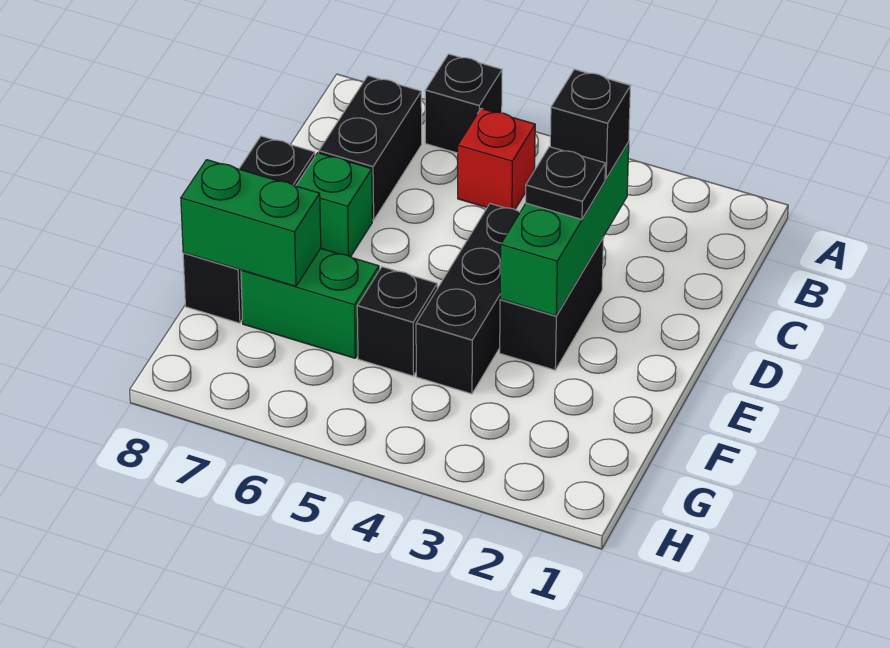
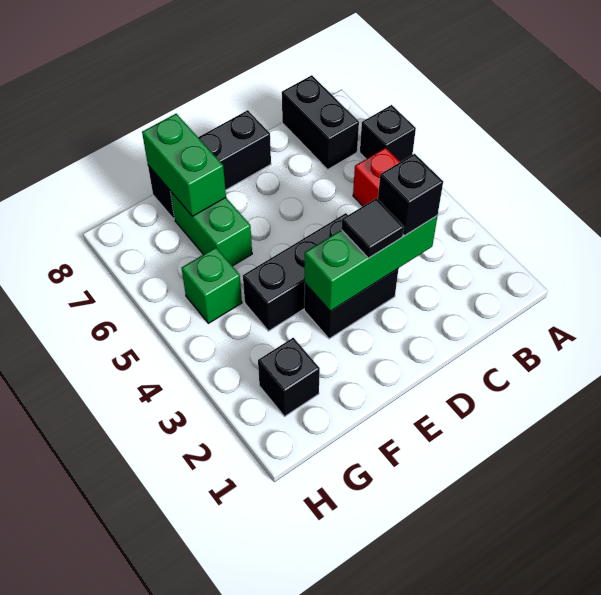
black 1x2 brick [319,76,422,220] -> black 1x2 brick turned to [282,75,359,169]
black 1x1 plate [526,147,605,219] -> black 1x1 tile [341,198,404,258]
green 1x1 brick [296,153,372,257] -> green 1x1 brick moved to [182,248,242,323]
black 1x1 brick [357,267,437,376] -> black 1x1 brick moved to [258,338,320,417]

